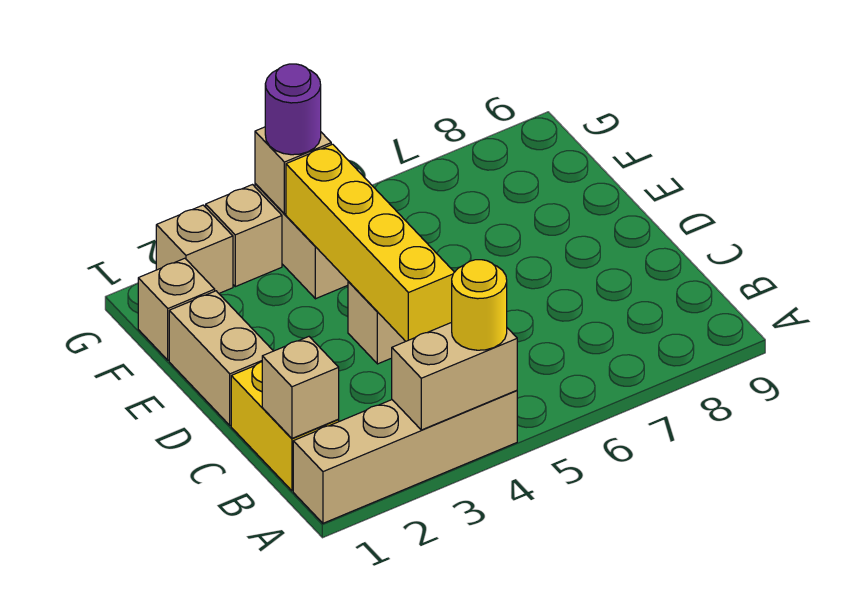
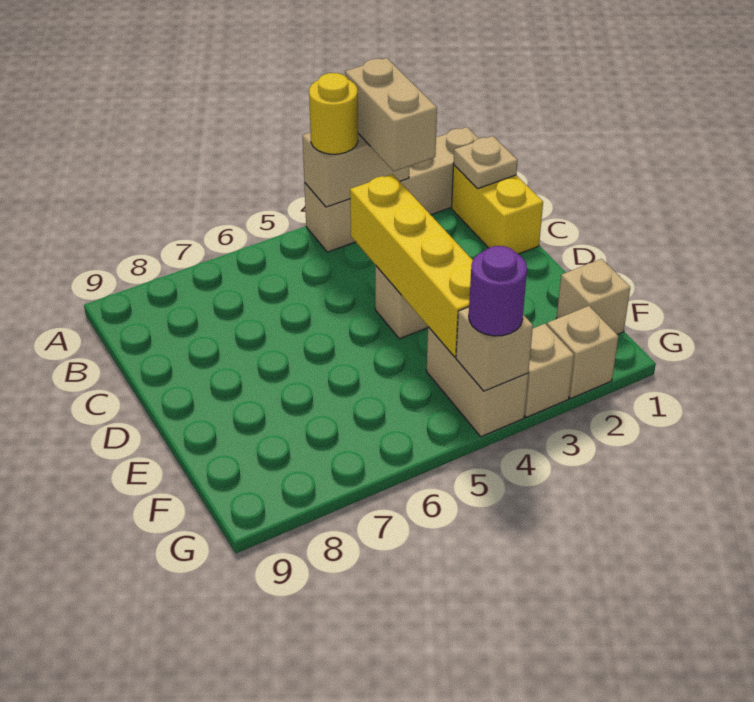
tan 1x1 brick [262,337,339,438] -> tan 1x1 plate [454,136,518,189]
tan 1x2 brick [169,291,273,425] -> tan 1x2 brick moved to [345,58,437,171]

